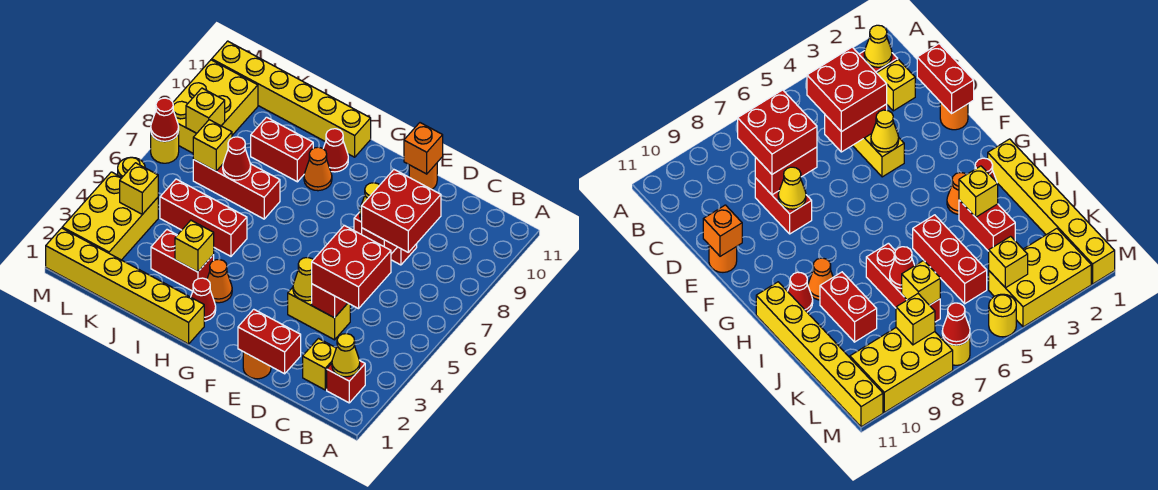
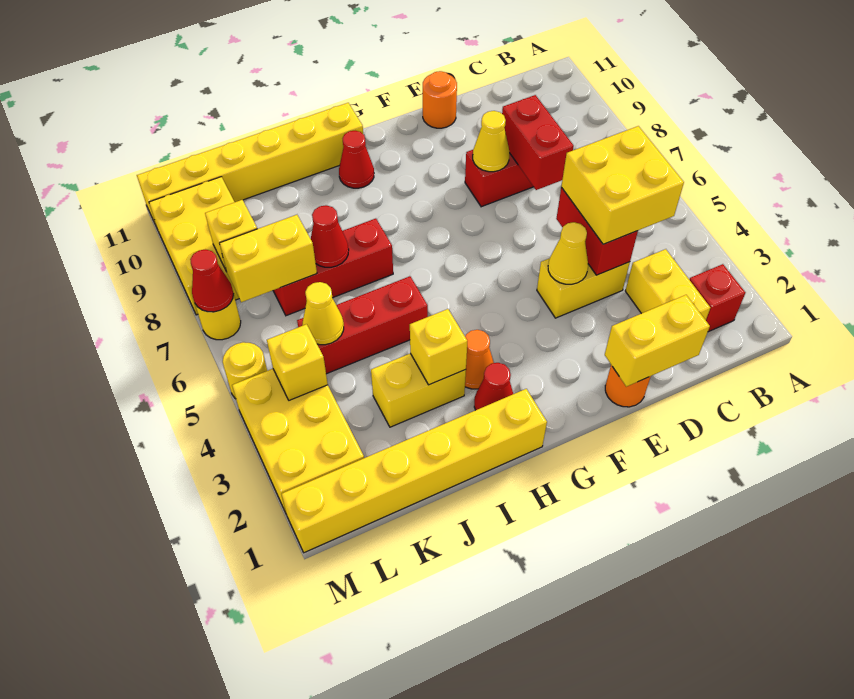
yellow 1x1 cone [332,334,360,377] -> yellow 1x1 cone moved to [302,282,344,345]
yellow 1x1 brick [303,339,336,390] -> yellow 1x2 brick [625,249,710,320]
red 2x2 brick [312,225,391,309] -> yellow 2x2 brick [561,126,684,244]
red 2x2 brick [362,170,441,252] -> none
red 1x2 brick [238,309,301,374] -> yellow 1x2 brick [605,295,710,387]
orange 1x1 brick [404,123,443,174] -> none
orange 1x1 cone [304,147,332,191] -> none
red 1x2 brick [151,230,214,291] -> yellow 1x2 brick [371,353,466,427]
red 1x2 brick [251,117,313,182] -> none
yellow 1x1 brick [193,120,232,171] -> yellow 1x2 brick [220,215,317,302]

